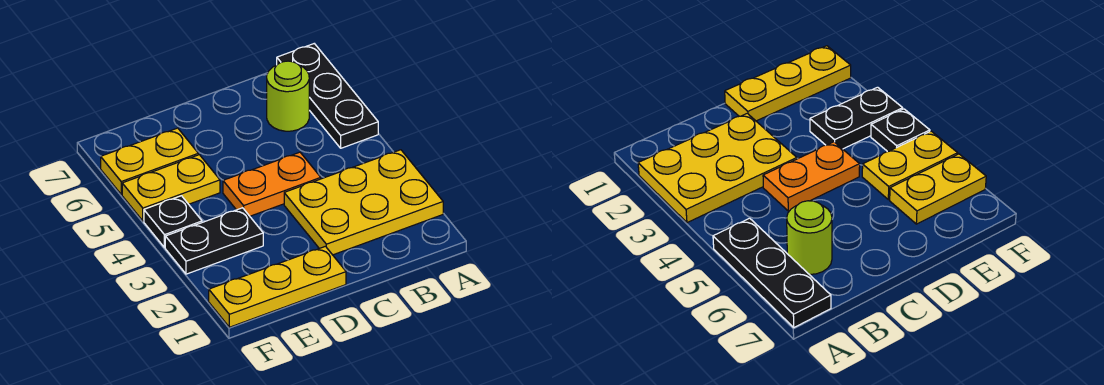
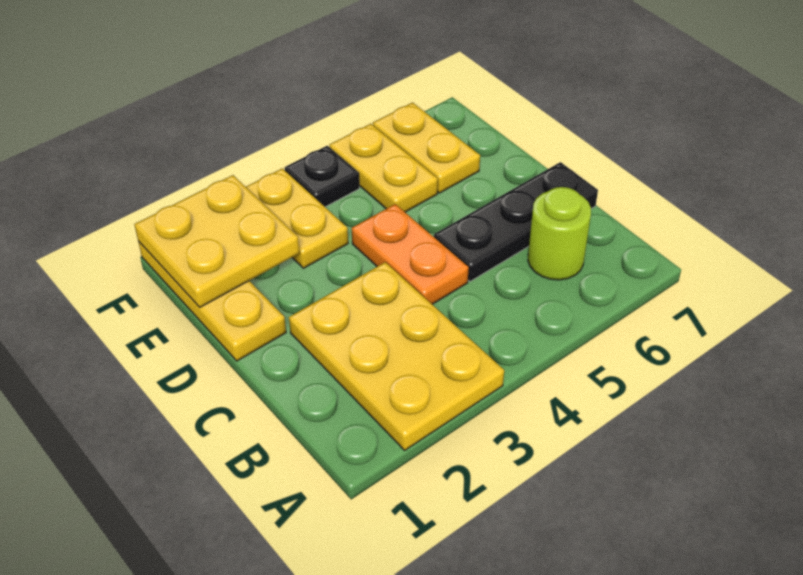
black 1x3 plate [277,44,378,148] -> black 1x3 plate moved to [434,162,598,281]
none -> yellow 2x2 plate [134,175,299,307]
black 1x2 plate [165,208,263,274] -> yellow 1x2 plate [246,169,348,268]

